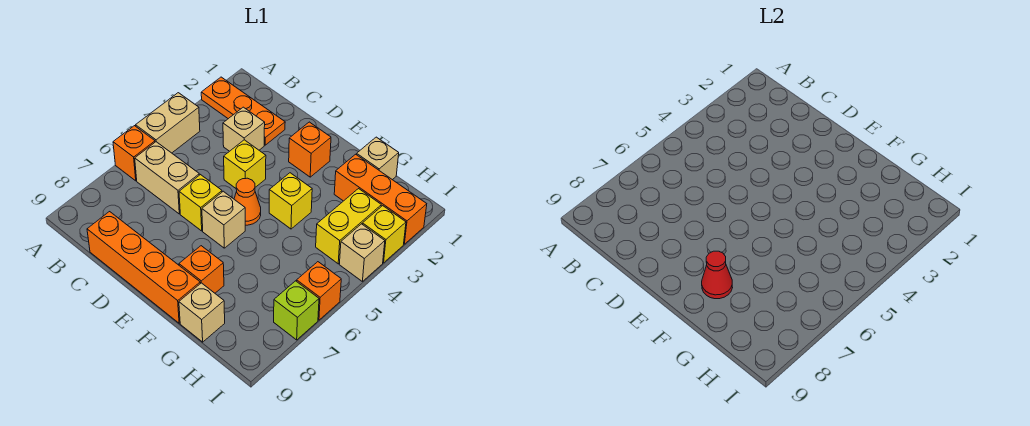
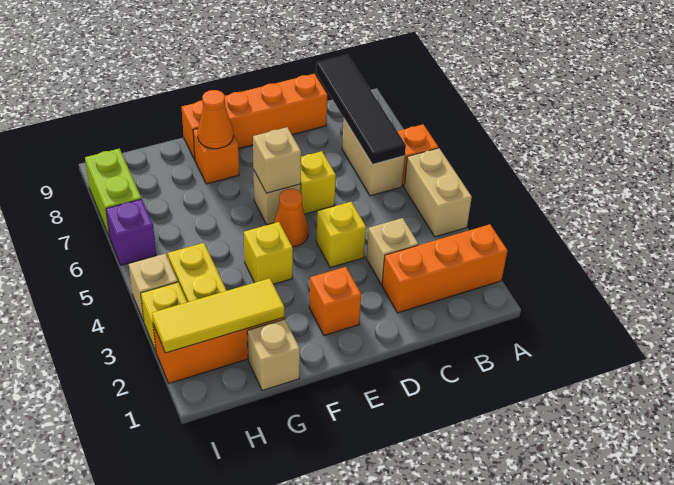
orange 1x3 plate [201,77,285,145] -> orange 1x3 brick [382,224,507,313]
tan 1x2 brick [135,142,199,214] -> tan 1x2 brick turned to [342,119,405,196]
none -> black 1x4 tile [316,55,406,164]
red 1x1 cone [702,251,733,299] -> orange 1x1 cone [197,90,233,149]
none -> yellow 1x3 tile [152,278,284,353]
tan 1x1 brick [179,283,225,342] -> tan 1x1 brick moved to [253,127,301,193]
orange 1x1 brick [297,262,341,320] -> purple 1x1 brick [106,199,156,265]
lime 1x1 brick [274,281,319,340] -> lime 1x2 brick [85,148,141,238]

